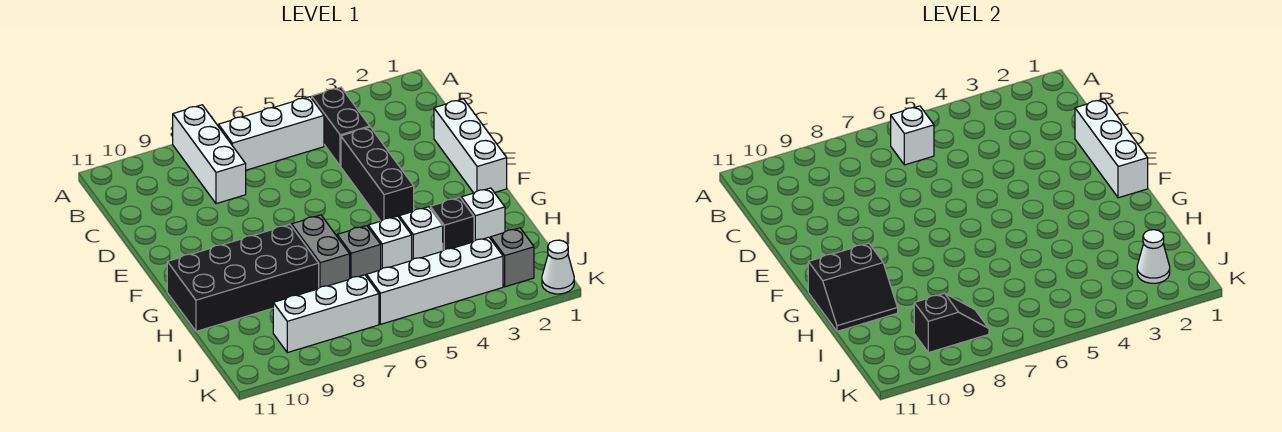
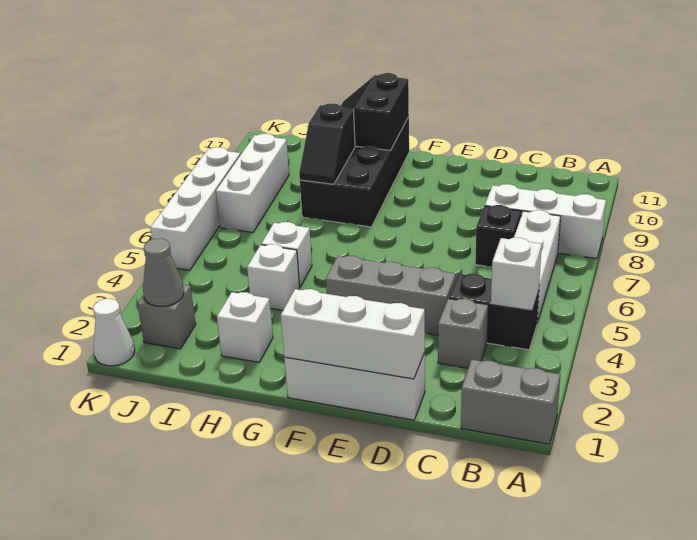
white 1x1 brick [891,106,934,165] -> white 1x1 brick moved to [491,238,542,309]
black 1x3 brick [341,127,414,221] -> grey 1x3 brick [326,256,456,335]
grey 1x2 brick [292,215,350,288] -> grey 1x2 brick moved to [461,360,560,444]
black 1x1 brick [430,197,474,250] -> black 1x1 brick moved to [475,205,521,266]
grey 1x1 brick [337,226,381,278] -> grey 1x1 brick moved to [438,299,488,368]
white 1x1 cone [1137,230,1170,283] -> grey 1x1 cone [143,238,184,306]
white 1x4 brick [366,237,503,324] -> white 1x4 brick moved to [150,147,240,270]
black 1x2 slope [914,293,989,353] -> black 1x2 slope moved to [299,103,355,184]

